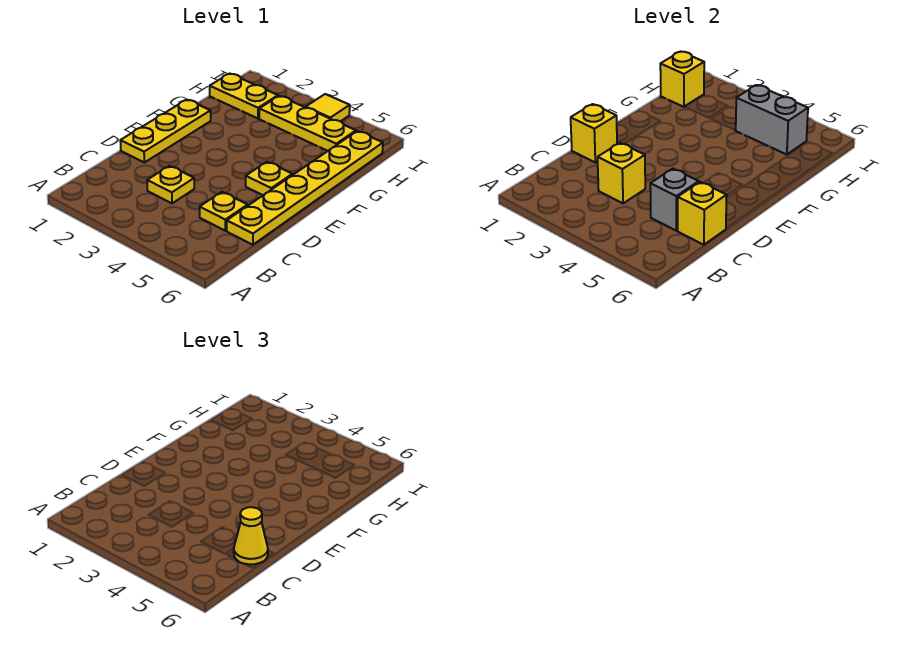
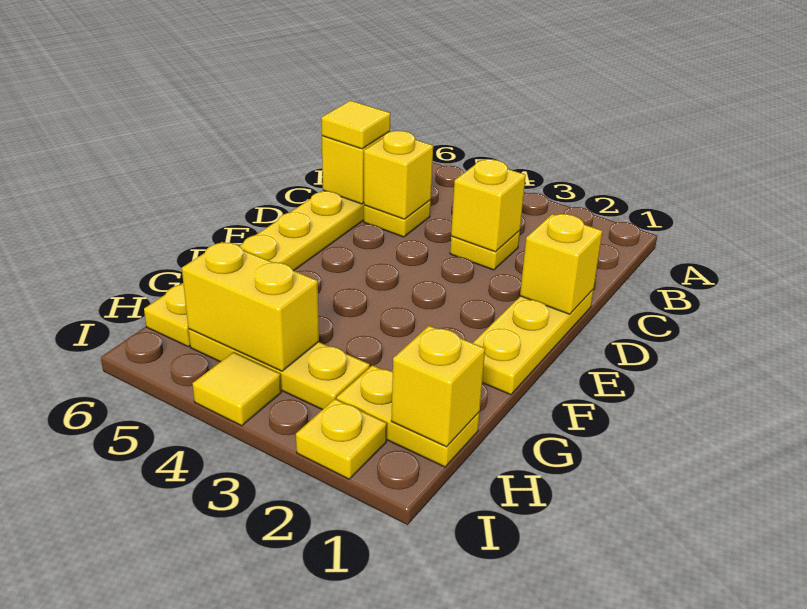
grey 1x1 brick [650,169,699,231] -> yellow 1x1 brick [364,131,433,219]
yellow 1x1 cone [234,507,268,564] -> yellow 1x1 tile [321,101,390,149]
yellow 1x1 plate [246,162,292,195] -> yellow 1x1 plate moved to [296,399,387,479]
grey 1x2 brick [735,85,808,155] -> yellow 1x2 brick [182,242,319,371]

